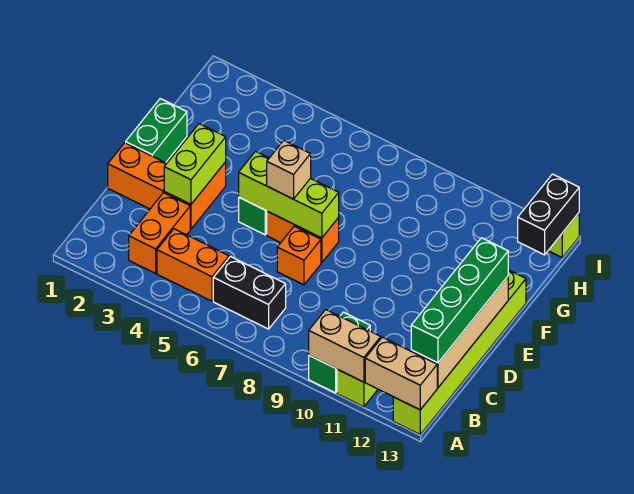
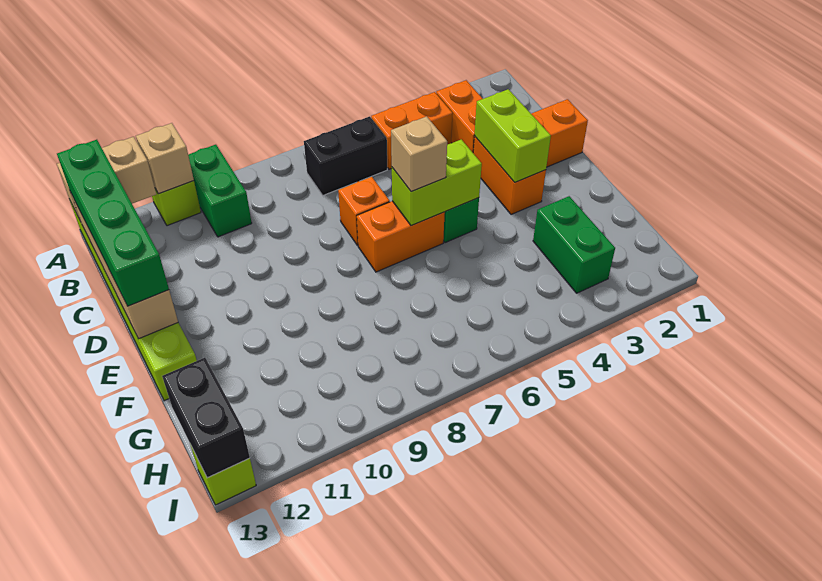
tan 1x2 brick [309,310,381,382] -> tan 1x1 brick [136,123,194,194]
green 1x2 brick [126,99,187,163] -> green 1x2 brick moved to [533,196,615,293]
lime 1x3 brick [239,151,339,238] -> lime 1x2 brick [392,139,482,226]

